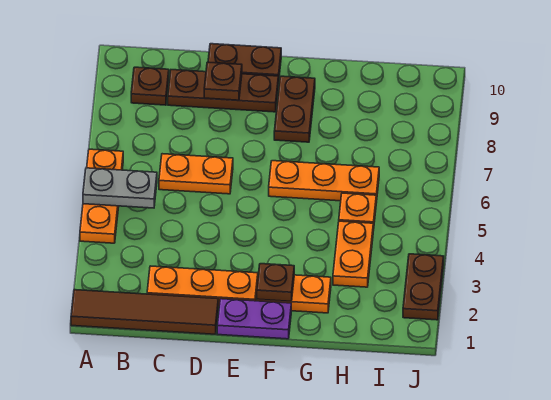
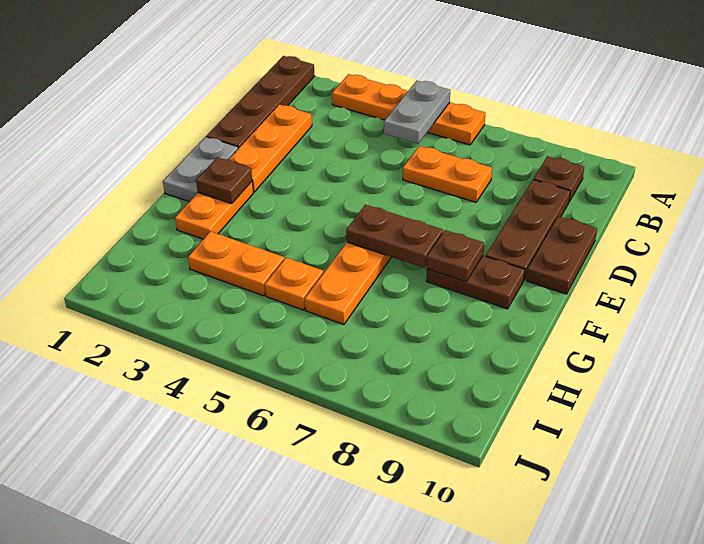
brown 1x4 tile [71,290,218,334] -> brown 1x4 plate [207,56,315,149]
orange 1x3 plate [80,149,123,243] -> orange 1x4 plate [332,74,485,145]
orange 1x2 plate [159,154,233,194] -> orange 1x2 plate turned to [403,146,492,202]
brown 1x1 plate [204,62,242,100] -> brown 1x1 plate moved to [427,230,484,282]
purple 1x2 plate [217,299,291,339] -> grey 1x2 plate [163,137,238,202]
brown 1x2 plate [403,254,444,320] -> brown 1x2 plate moved to [346,205,443,268]

